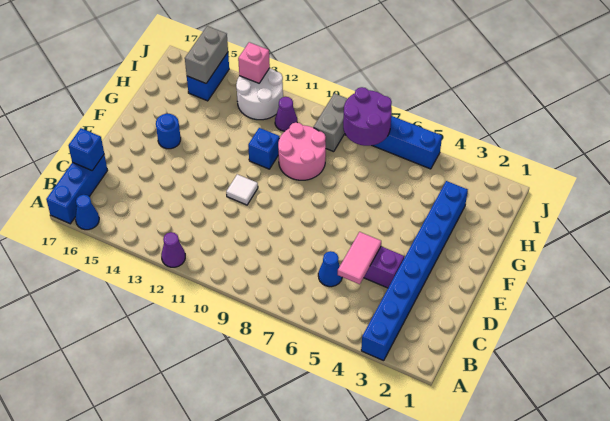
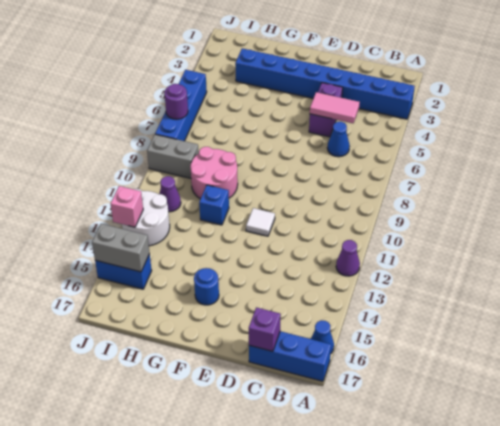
blue 1x1 brick [69,128,104,170] -> purple 1x1 brick [249,307,281,351]
purple 2x2 round brick [343,87,392,146] -> purple 1x1 round brick [164,84,188,119]

